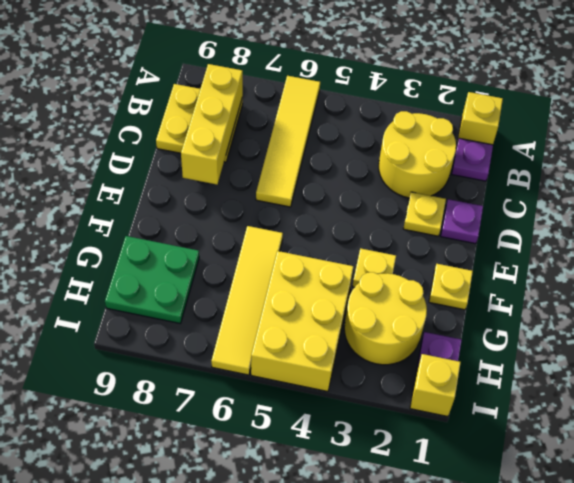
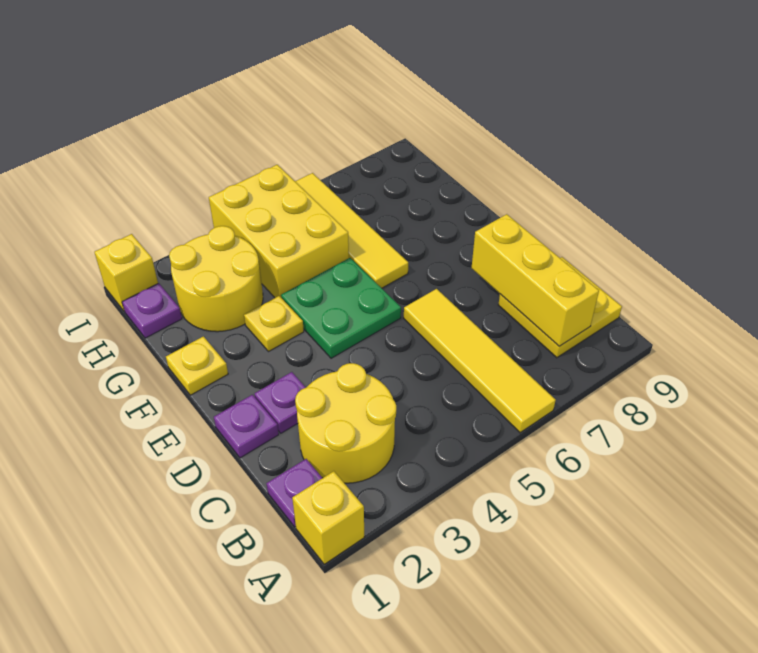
yellow 1x1 plate [403,192,446,236] -> purple 1x1 plate [255,372,306,433]
green 2x2 plate [105,236,199,324] -> green 2x2 plate moved to [281,258,401,358]

